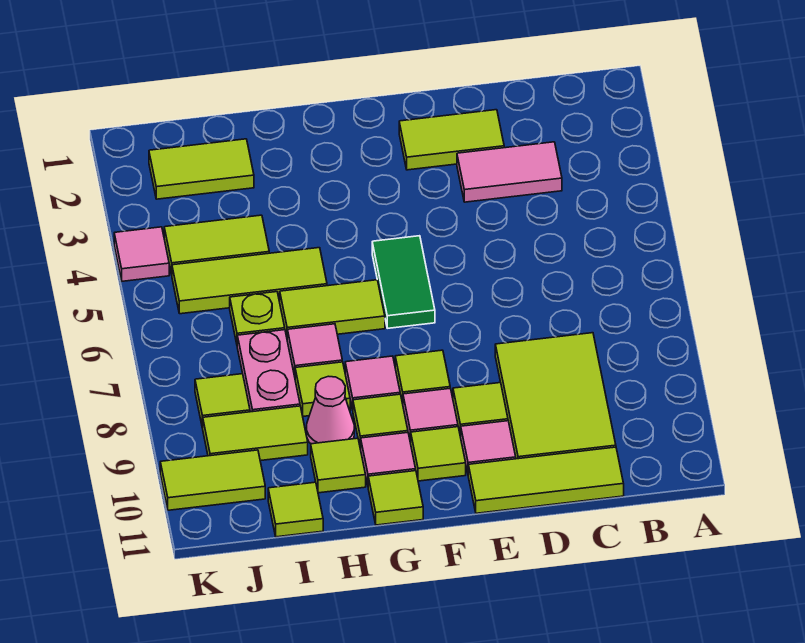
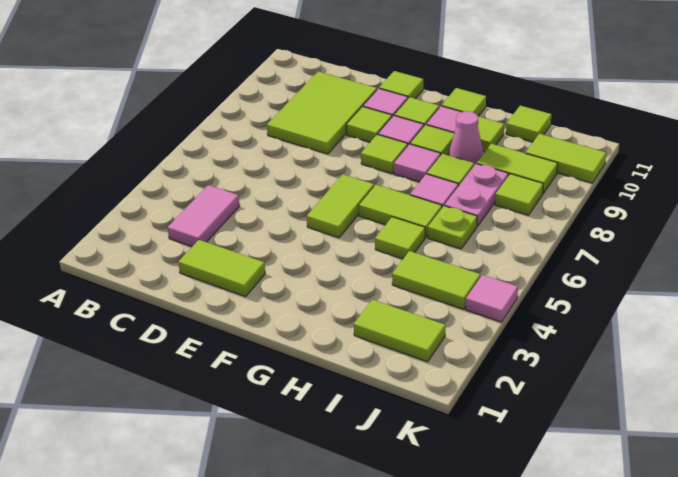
pink 1x2 tile [457,142,562,202] -> pink 1x2 tile turned to [167,185,240,246]
lime 1x3 tile [468,447,624,513] -> lime 1x1 tile [379,71,423,99]
green 1x2 tile [372,236,435,328] -> lime 1x2 tile [307,174,374,238]
lime 1x3 tile [172,248,327,314] -> lime 1x1 tile [375,217,425,259]

